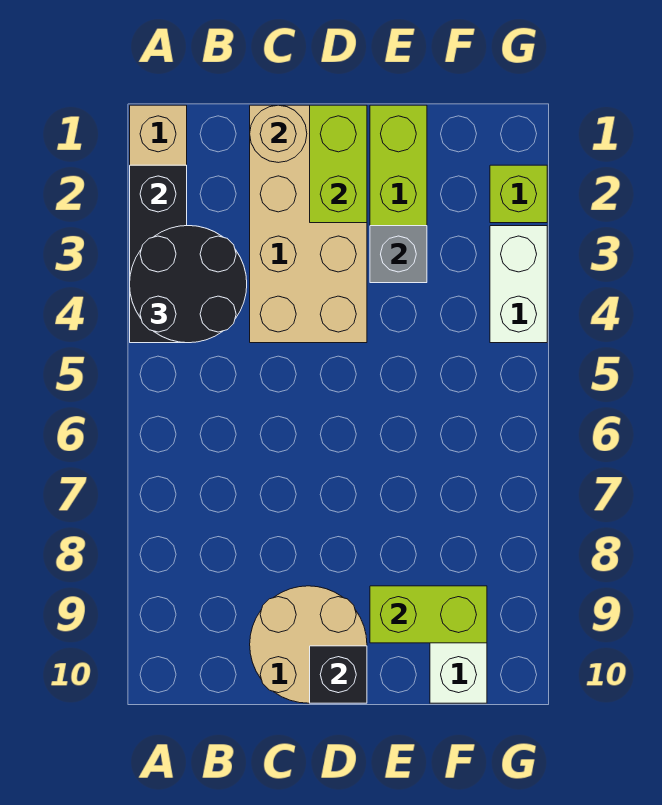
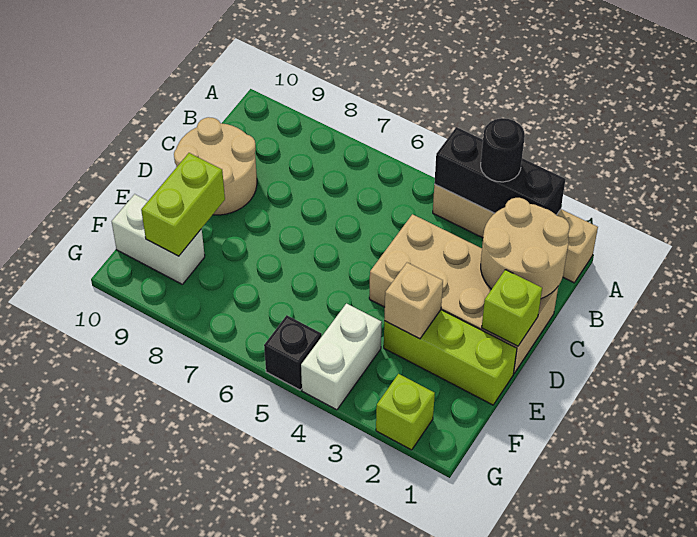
black 2x2 round brick [130,226,247,343] -> black 1x1 round brick [481,118,525,182]
tan 1x1 round brick [250,105,307,163] -> tan 2x2 round brick [481,198,569,299]
lime 1x2 brick [310,105,367,223] -> lime 1x1 brick [482,270,542,346]
black 1x1 brick [310,646,367,703] -> black 1x1 brick moved to [264,315,322,390]
grey 1x1 brick [370,226,427,283] -> tan 1x1 brick [384,263,443,339]
white 1x2 brick [490,226,547,343] -> white 1x2 brick turned to [301,304,382,410]

